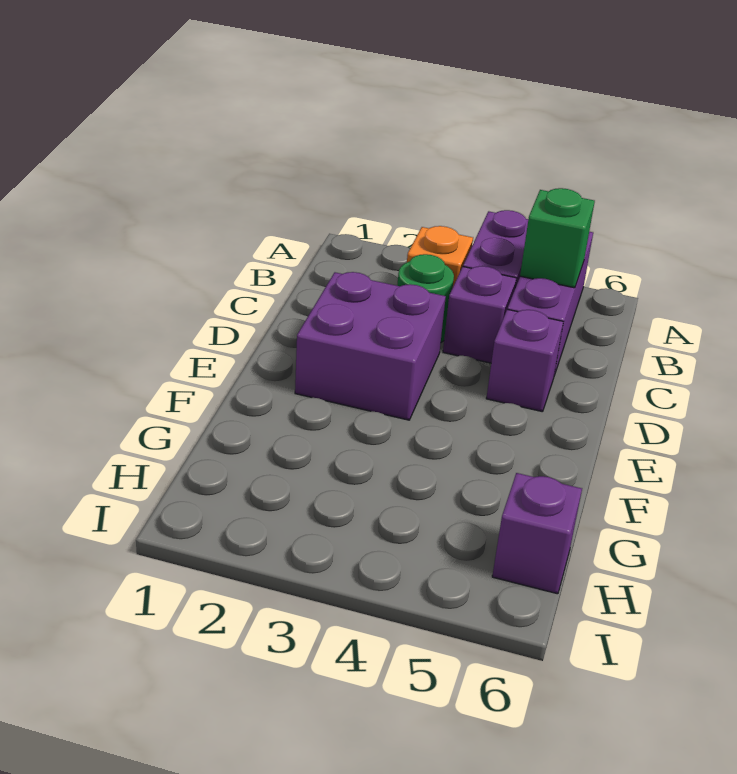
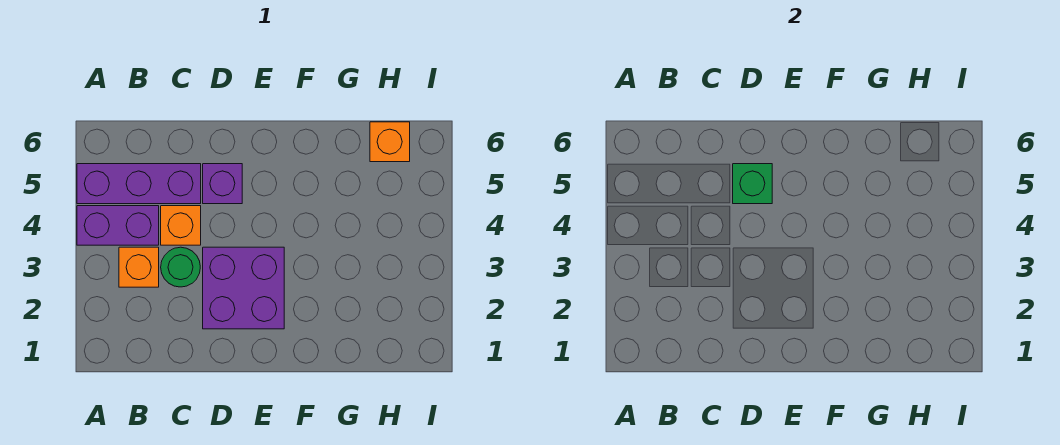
green 1x1 brick [520,188,595,288] -> green 1x1 brick moved to [733,164,772,204]
purple 1x1 brick [443,266,516,363] -> orange 1x1 brick [161,206,201,245]
purple 1x1 brick [492,473,582,594] -> orange 1x1 brick [370,122,410,162]

